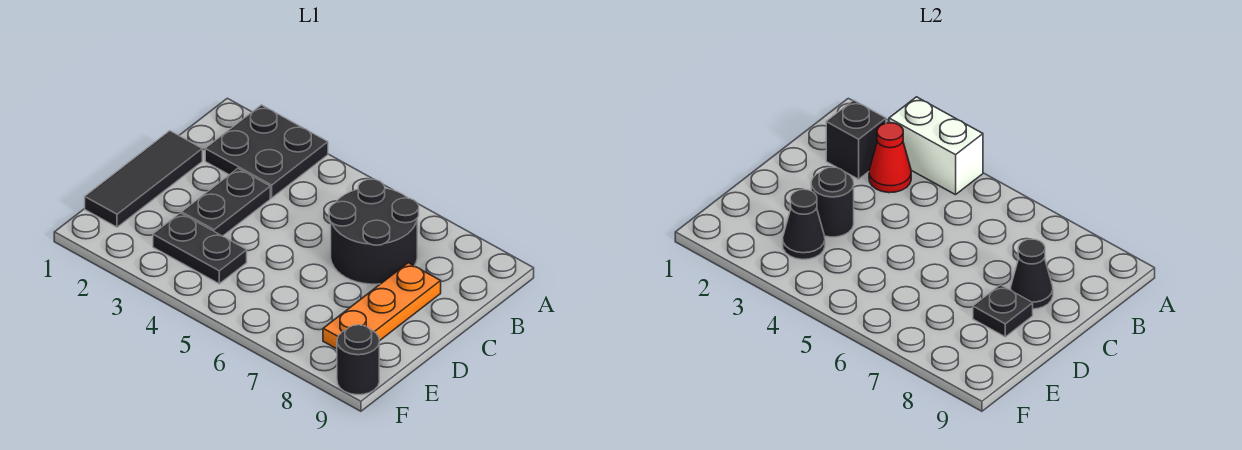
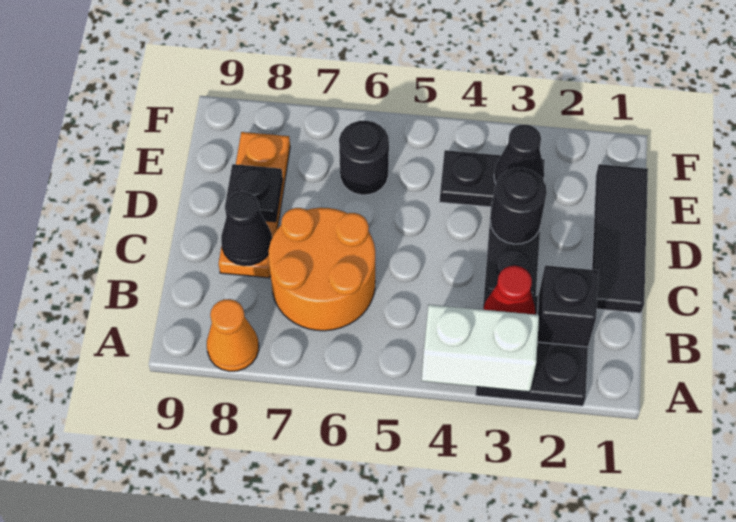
none -> orange 1x1 cone [207,299,259,371]
black 2x2 round brick [329,179,419,284] -> orange 2x2 round brick [268,208,375,331]
black 1x1 round brick [337,325,379,395] -> black 1x1 round brick moved to [339,121,389,195]

